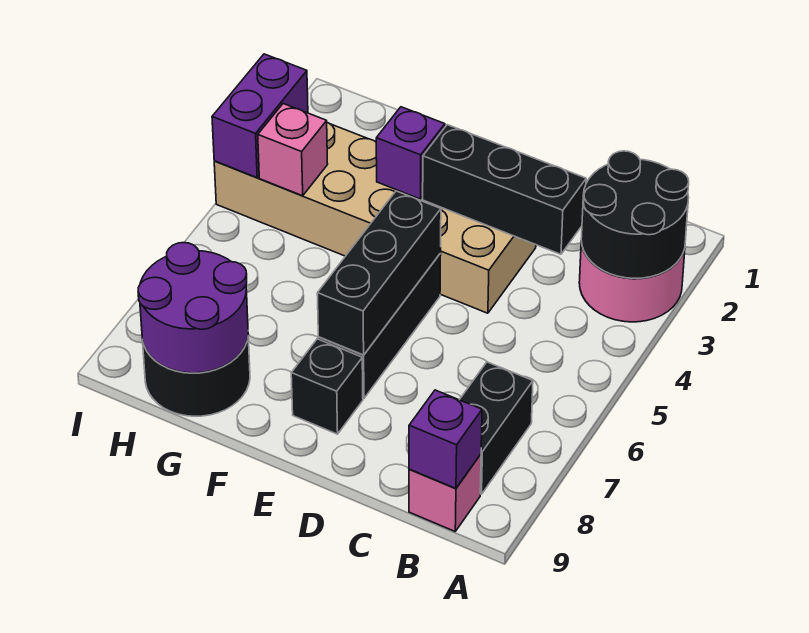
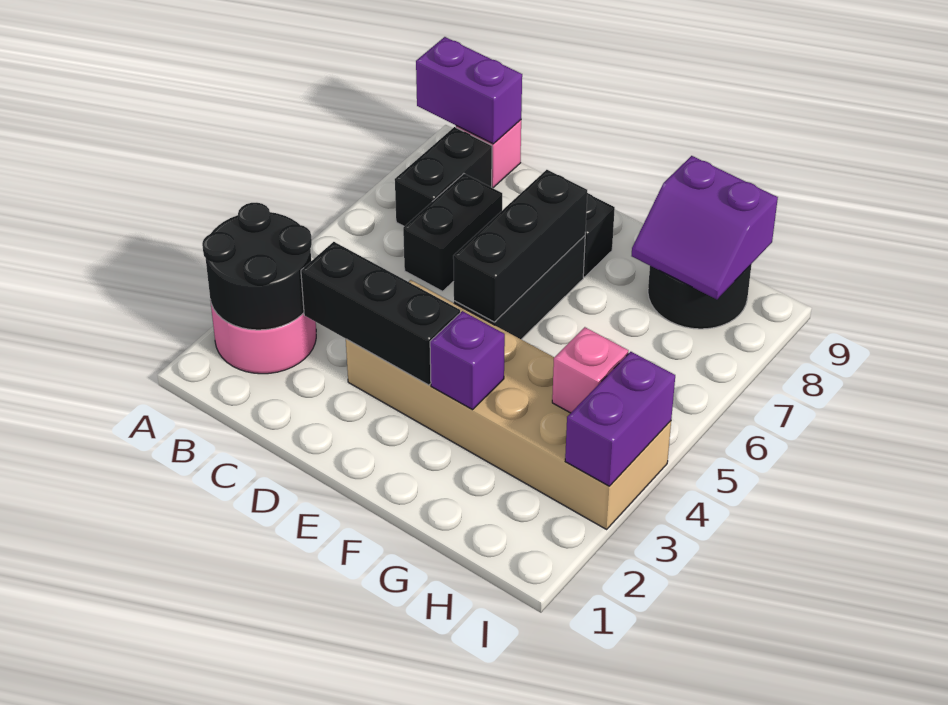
purple 1x1 brick [409,390,482,488] -> purple 1x2 brick [416,37,522,144]
none -> black 1x2 brick [403,174,502,291]
purple 2x2 round brick [138,243,248,373] -> purple 2x2 slope [632,156,778,300]

